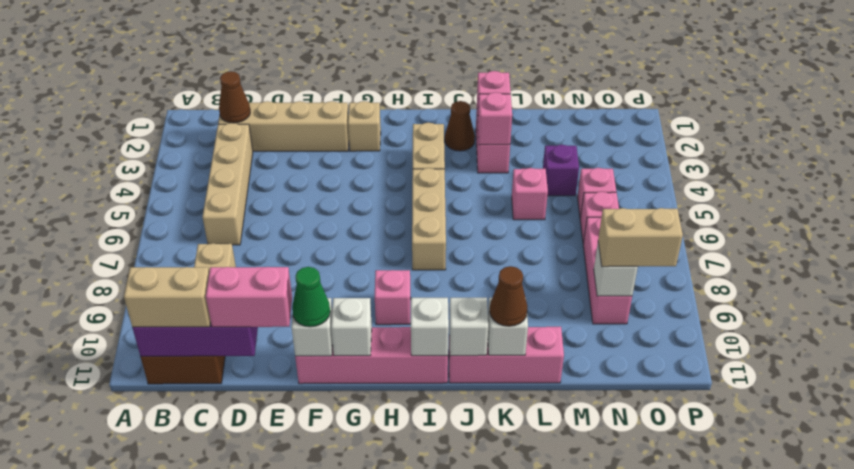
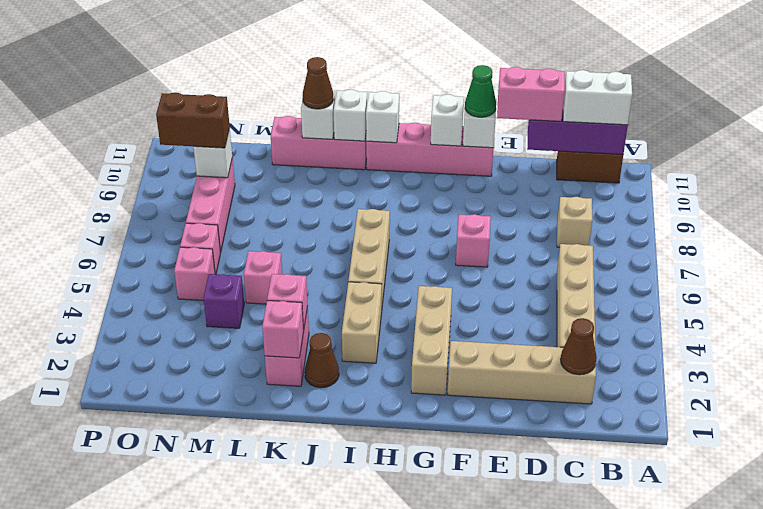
tan 1x2 brick [124,267,211,327] -> white 1x2 brick [563,70,632,125]
tan 1x1 brick [348,101,381,151] -> tan 1x3 brick [411,286,452,395]
pink 1x1 brick [375,270,411,325] -> pink 1x1 brick moved to [456,214,491,267]
tan 1x2 brick [598,208,683,267] -> brown 1x2 brick [156,93,230,148]

